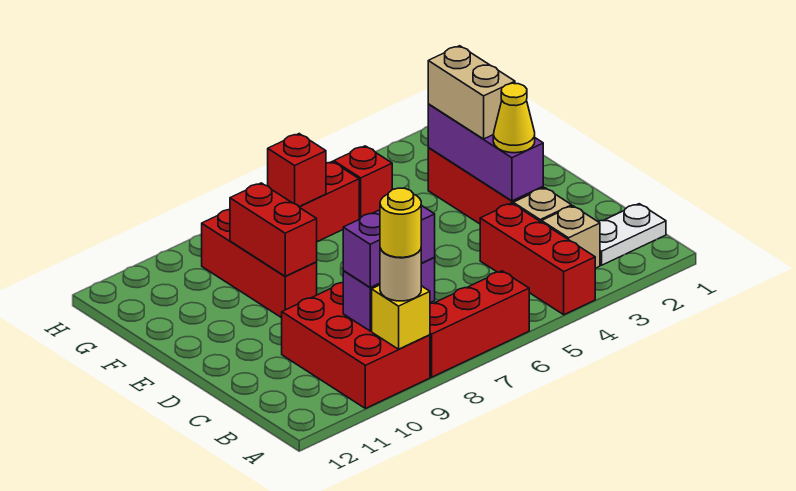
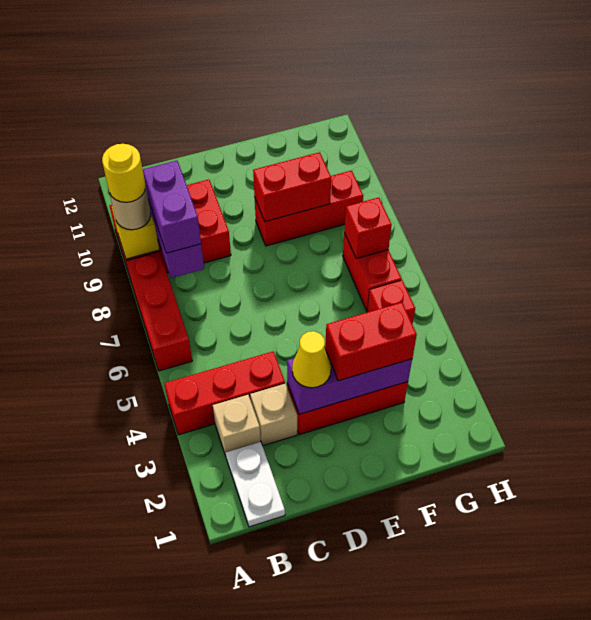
tan 1x2 brick [428,46,515,139] -> red 1x2 brick [325,302,417,381]

